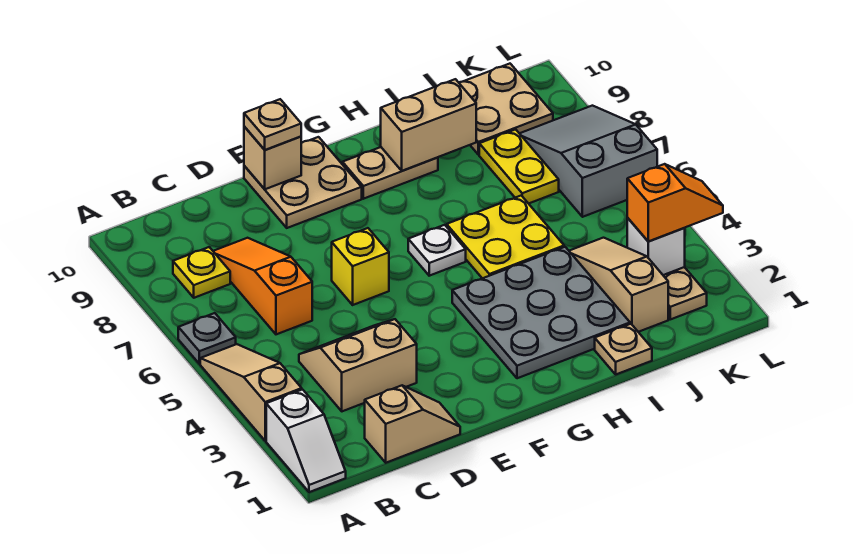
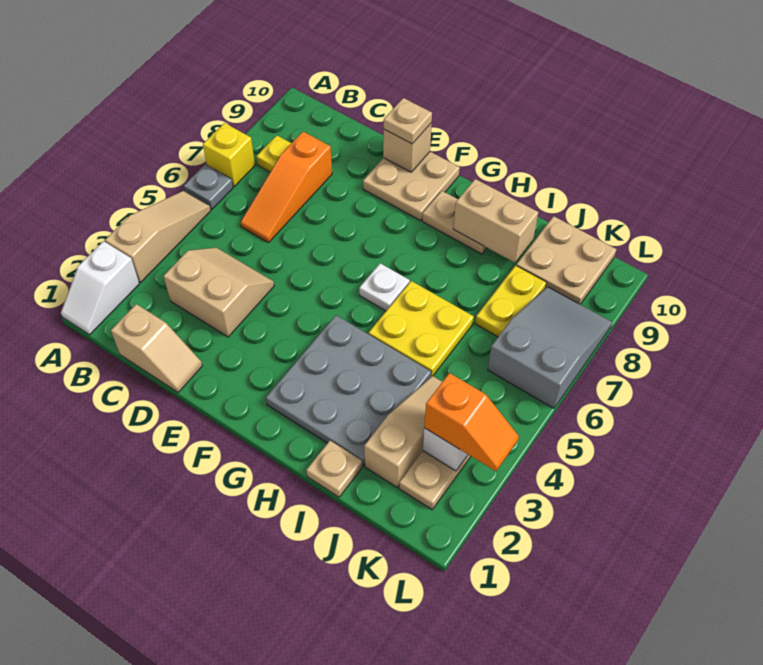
orange 1x3 slope [213,238,312,334] -> orange 1x3 slope turned to [241,132,332,243]
yellow 1x1 brick [332,228,389,305] -> yellow 1x1 brick moved to [203,123,255,186]

